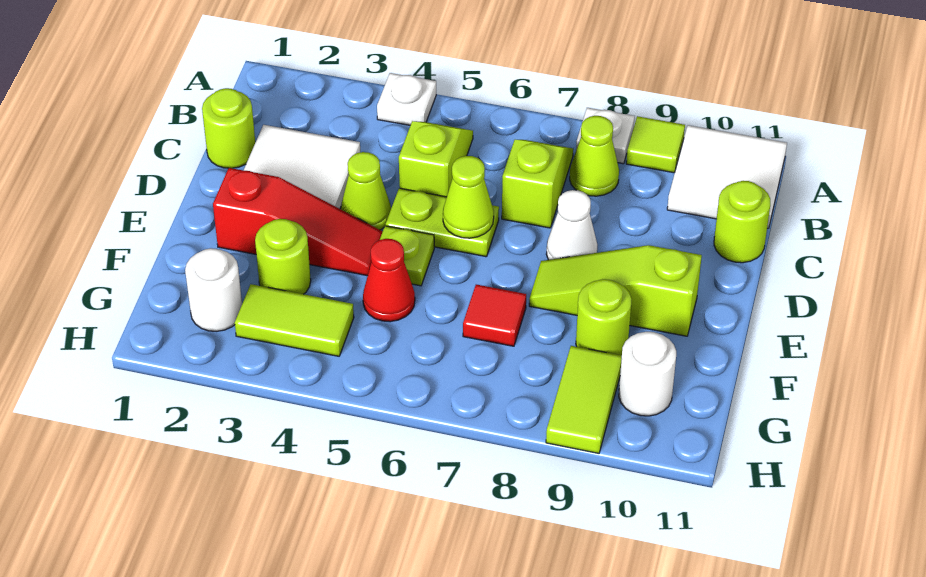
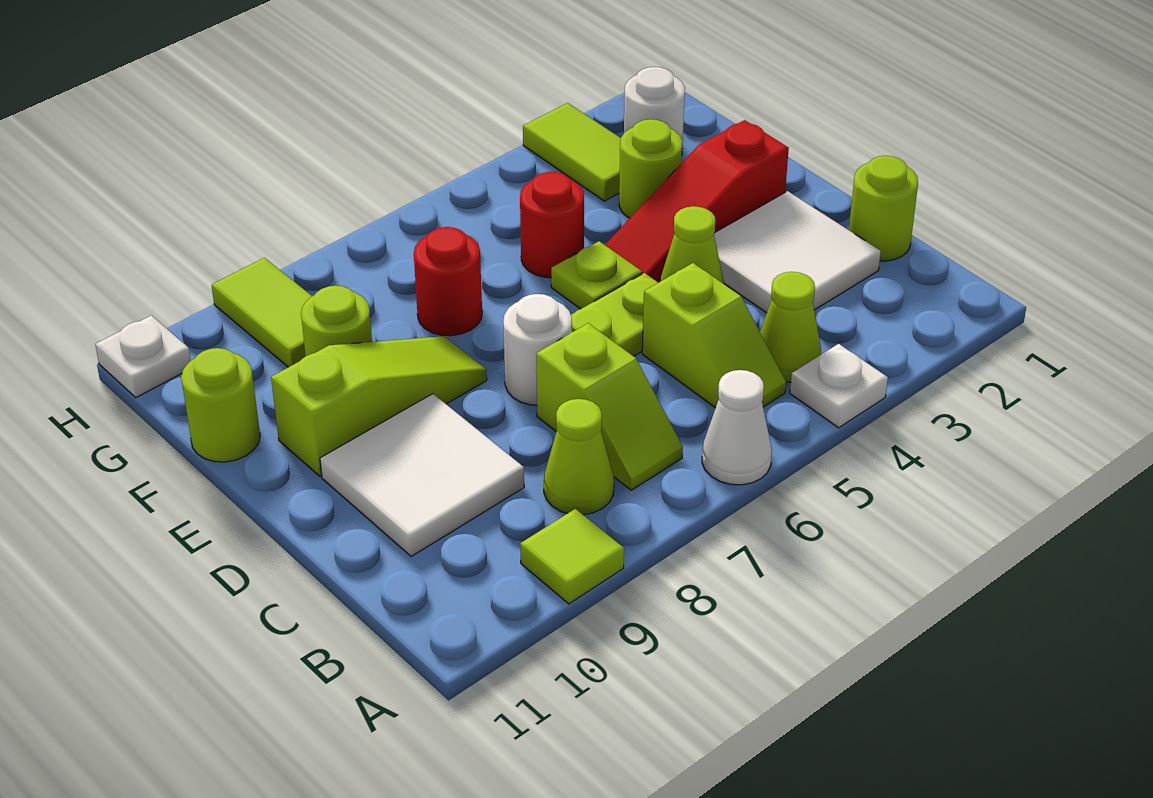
white 1x1 plate [576,108,635,164] -> white 1x1 plate moved to [95,315,191,398]
white 2x2 tile [667,125,787,228] -> white 2x2 tile moved to [320,394,524,557]
lime 1x1 round brick [714,181,770,263] -> lime 1x1 round brick moved to [181,348,260,462]
lime 1x1 cone [443,156,494,238] -> lime 1x1 cone moved to [760,272,821,382]
white 1x1 cone [546,190,597,260] -> white 1x1 cone moved to [702,370,772,485]
red 1x1 cone [363,239,415,322] -> red 1x1 round brick [520,172,584,278]
red 1x1 tile [463,285,526,346] -> red 1x1 round brick [414,227,482,336]
lime 1x2 tile [235,284,354,356] -> lime 1x2 tile turned to [523,103,621,201]
white 1x1 round brick [619,332,676,416] -> white 1x1 round brick moved to [503,294,572,405]

